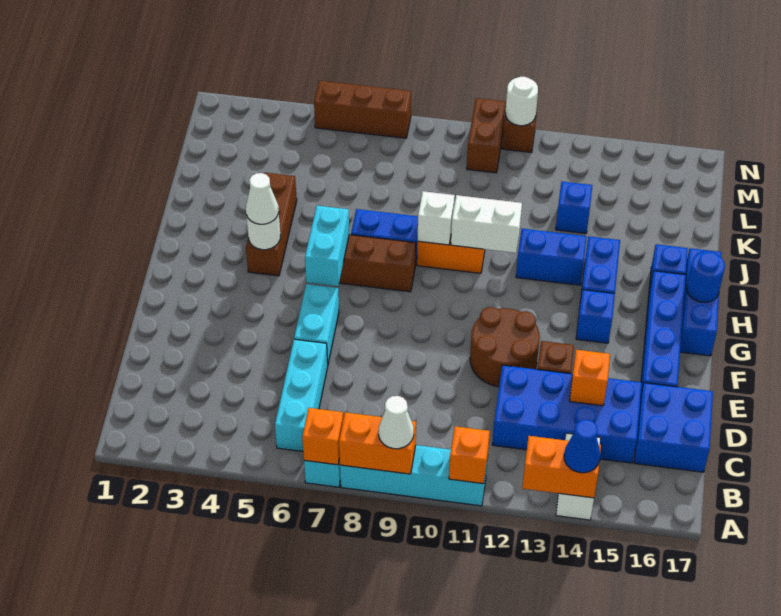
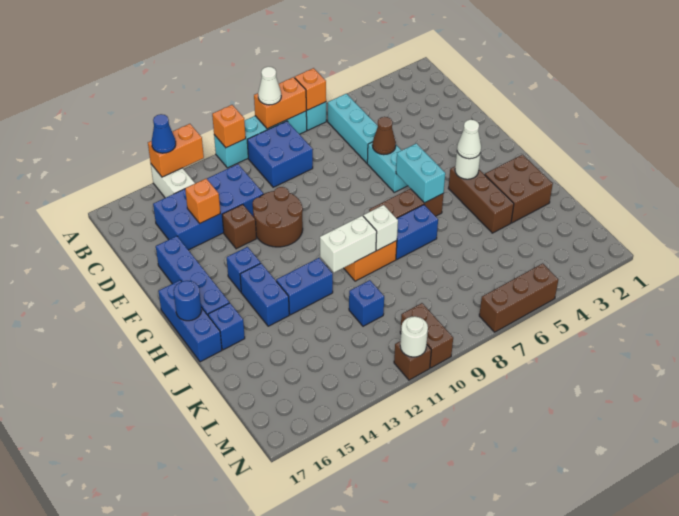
blue 2x2 brick [634,383,713,472] -> blue 2x2 brick moved to [247,121,313,187]
none -> brown 1x1 cone [372,117,396,155]
none -> brown 2x2 brick [485,155,553,223]
blue 1x1 brick [556,182,593,233] -> blue 1x1 brick moved to [349,280,384,326]

